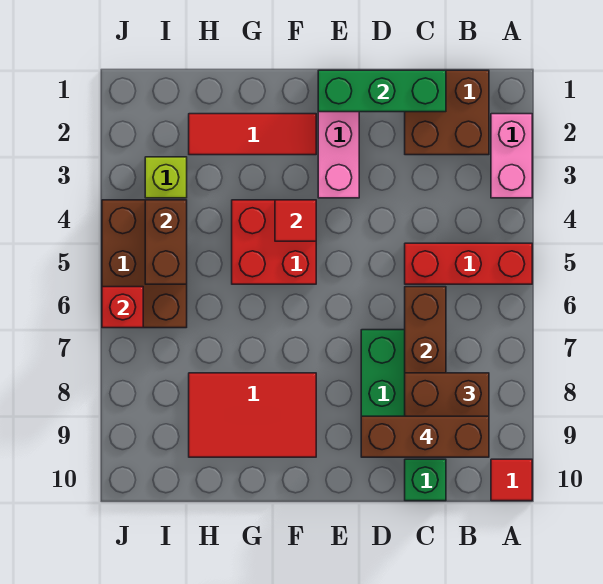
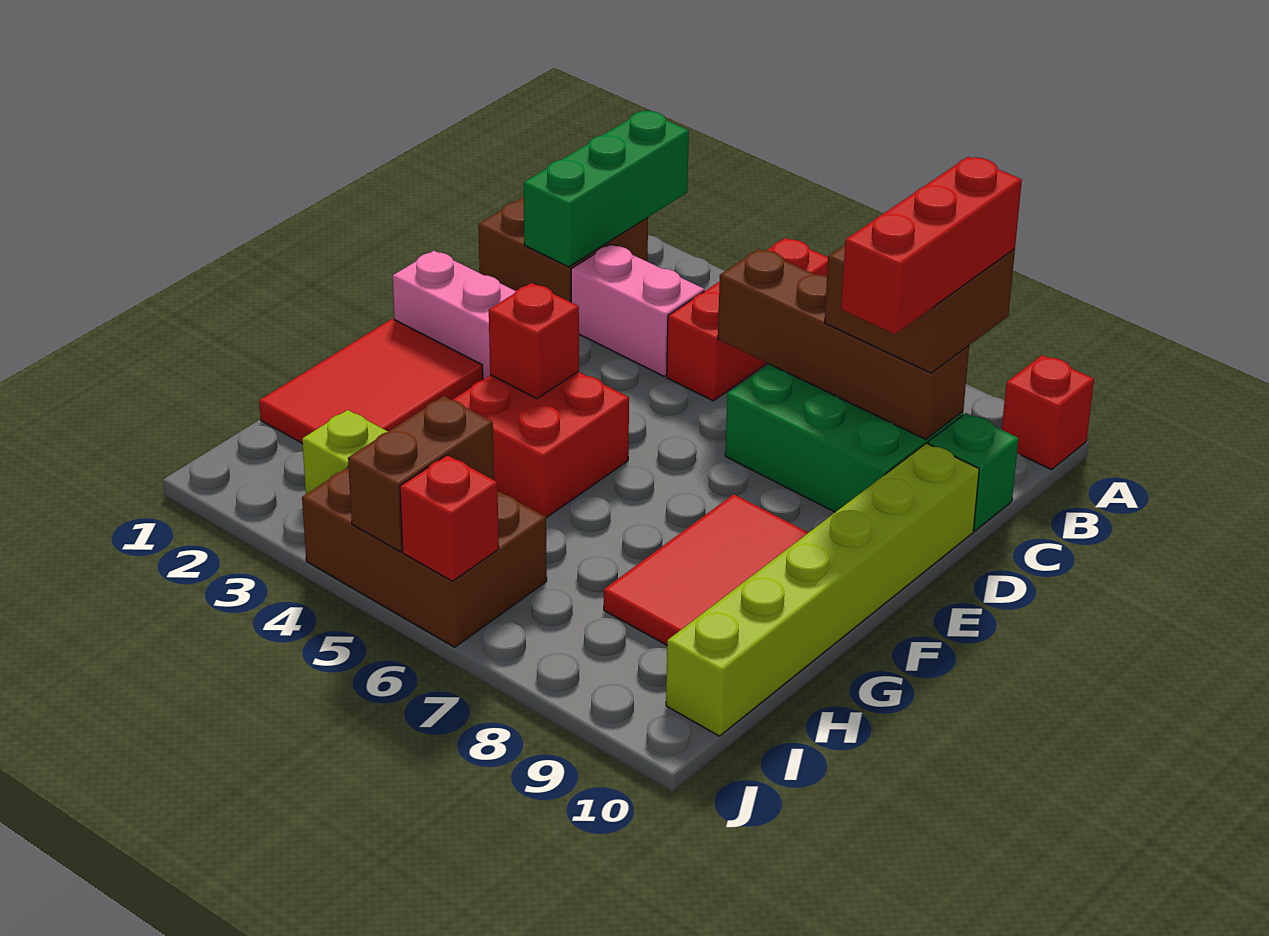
pink 1x2 brick [491,114,532,198] -> pink 1x2 brick moved to [571,244,704,376]
red 1x1 tile [491,459,532,501] -> red 1x1 brick [1002,355,1094,470]
brown 1x3 brick [361,416,489,457] -> red 1x3 brick [841,157,1022,335]
green 1x3 brick [318,70,446,112] -> green 1x3 brick moved to [523,111,689,267]
none -> lime 1x6 brick [666,443,979,736]
red 1x3 tile [189,114,316,155] -> red 2x3 tile [259,319,483,443]
red 1x1 tile [275,200,316,241] -> red 1x1 brick [489,283,579,399]
brown 1x2 brick [145,200,187,284] -> brown 1x2 brick turned to [348,396,494,552]

